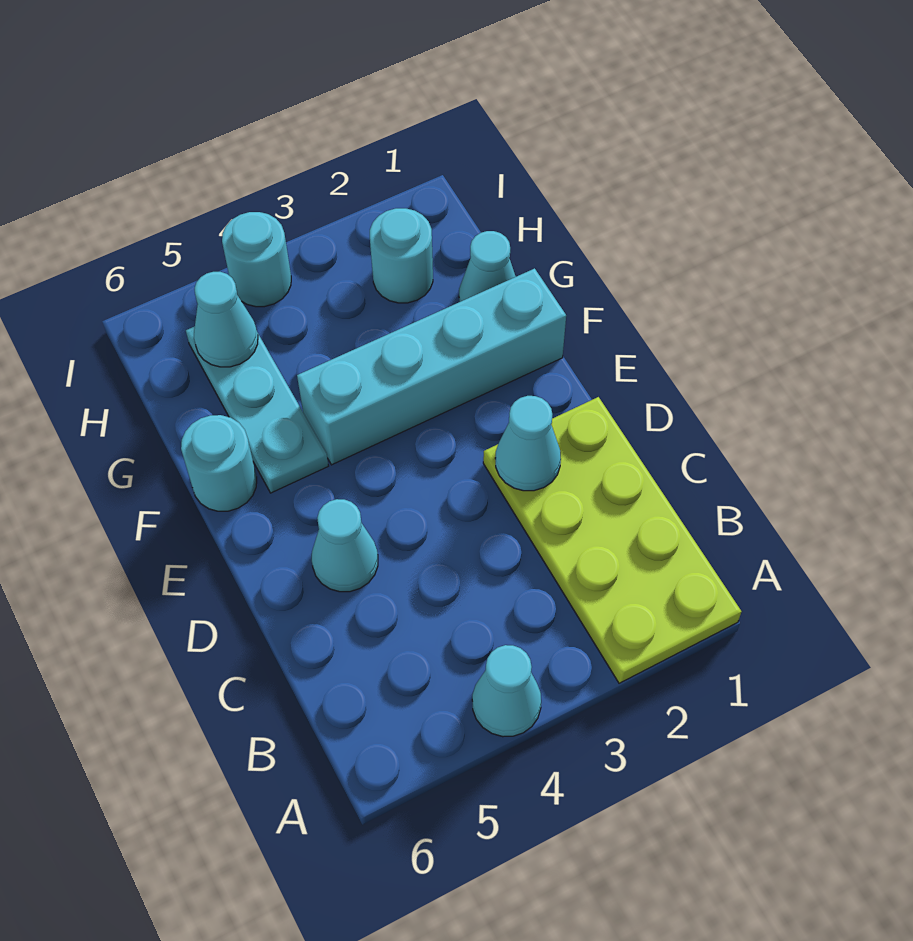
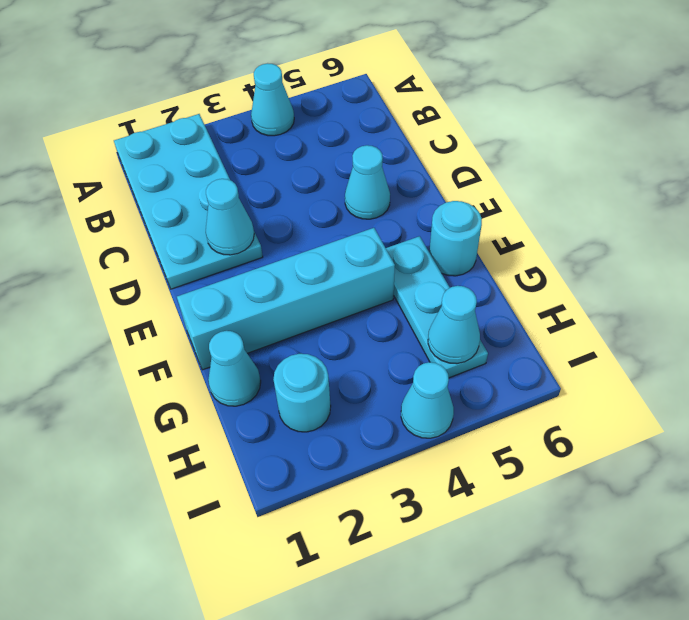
lime 2x4 plate [483,397,742,683] -> cyan 2x4 plate [114,114,263,289]
cyan 1x1 round brick [222,212,291,307] -> cyan 1x1 cone [401,362,454,438]

